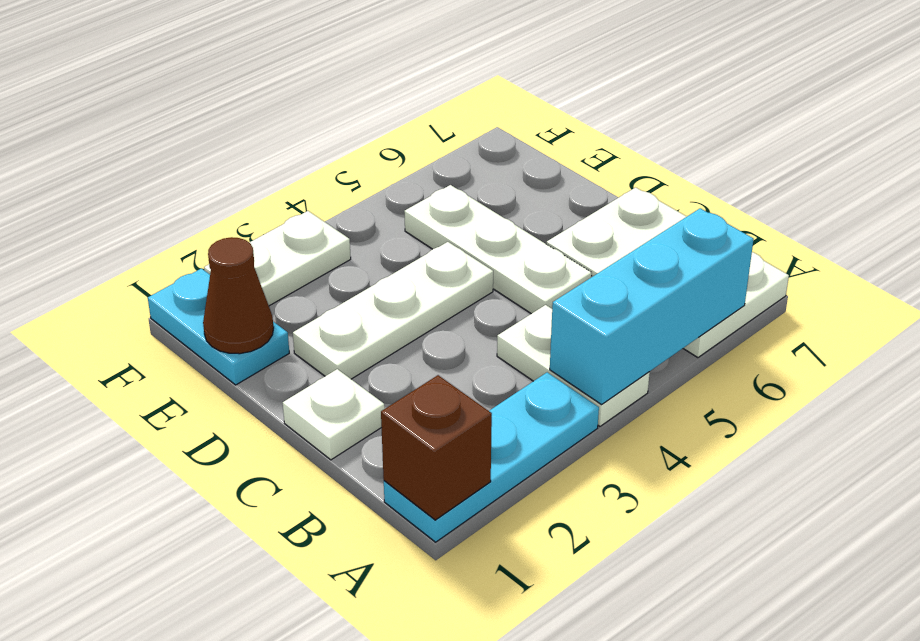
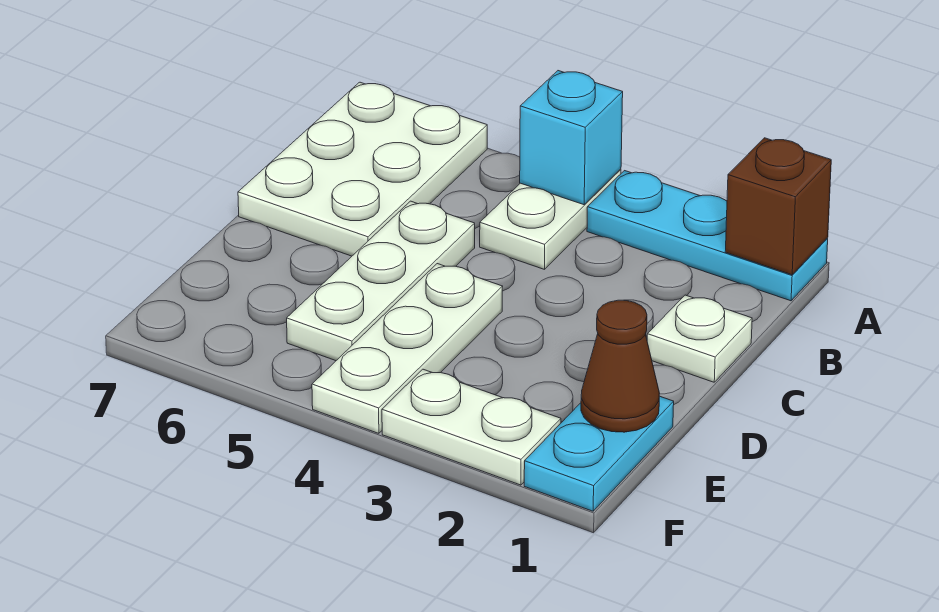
cyan 1x3 brick [550,208,754,405] -> cyan 1x1 brick [520,71,623,205]
white 1x3 plate [293,242,493,379] -> white 1x3 plate turned to [312,264,503,433]

